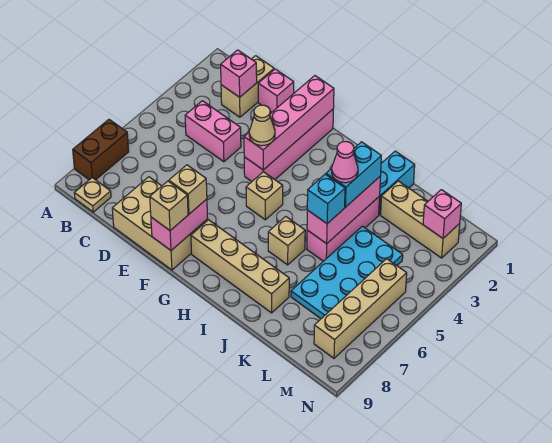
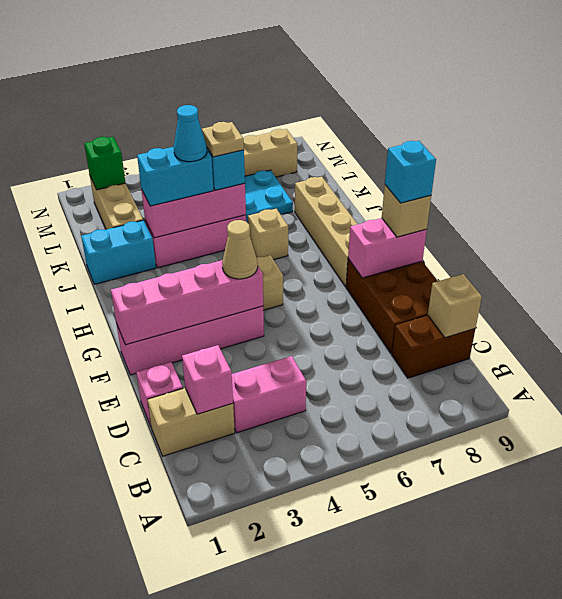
brown 1x2 brick [73,119,129,180] -> brown 1x2 brick moved to [392,315,475,378]
tan 1x1 plate [74,178,111,212] -> tan 1x1 plate moved to [202,122,244,157]
pink 1x2 brick [185,101,241,162] -> pink 1x2 brick turned to [232,356,306,433]
tan 2x3 brick [112,177,208,270] -> brown 2x3 brick [346,259,438,354]
tan 1x1 brick [169,165,207,214] -> tan 1x1 brick moved to [428,274,482,338]
none -> cyan 1x1 brick [385,141,436,203]
pink 1x1 cone [332,142,358,183] -> cyan 1x1 cone [174,105,207,162]
pink 1x1 brick [423,190,461,238] -> green 1x1 brick [84,137,125,190]

